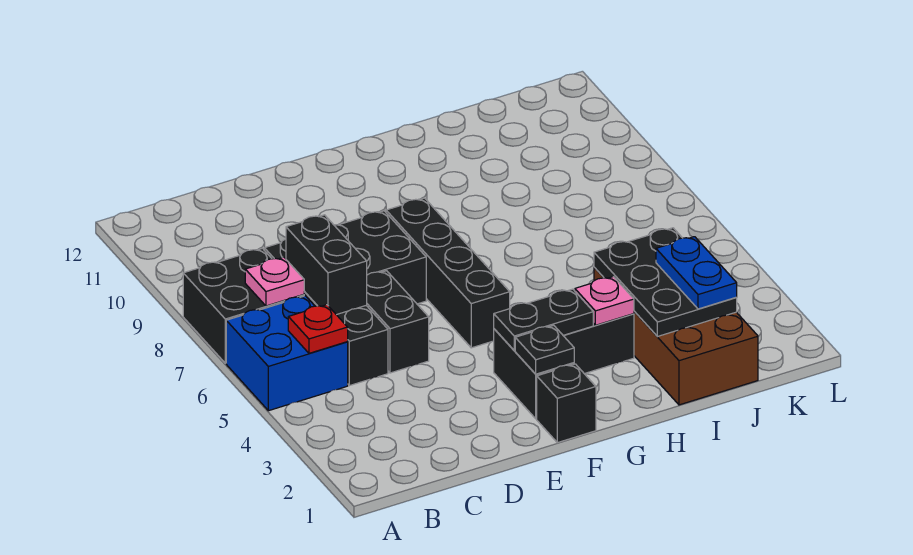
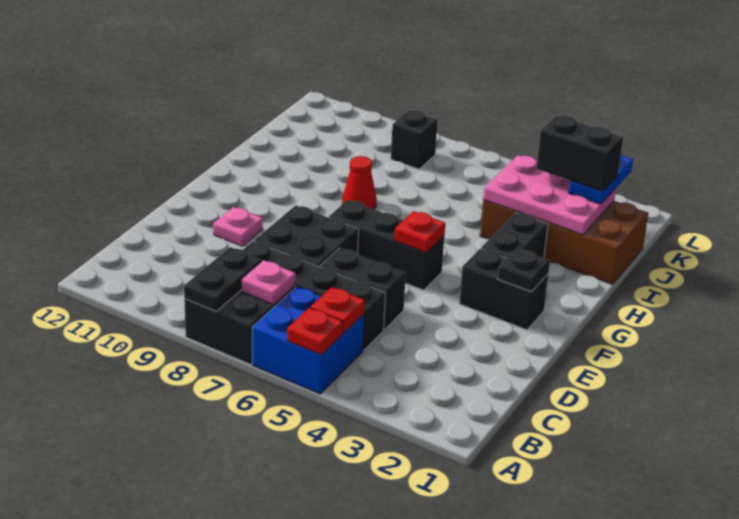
none -> red 1x1 plate [287,308,343,355]
black 1x2 brick [286,215,367,315] -> black 1x2 brick moved to [536,116,623,192]
black 1x1 brick [537,364,596,443] -> black 1x1 brick moved to [391,110,438,169]
black 1x2 plate [494,289,593,350] -> black 1x2 plate moved to [184,247,262,311]
black 1x4 brick [386,198,510,348] -> black 1x3 brick [329,200,444,290]
none -> red 1x1 plate [394,211,445,252]
pink 1x1 plate [575,277,634,325] -> pink 1x1 plate moved to [213,207,263,246]
none -> red 1x1 cone [342,156,377,209]
black 2x3 plate [594,228,737,337] -> pink 2x3 plate [483,155,616,235]
blue 1x2 plate [656,237,737,309] -> blue 1x2 plate turned to [569,155,633,204]

